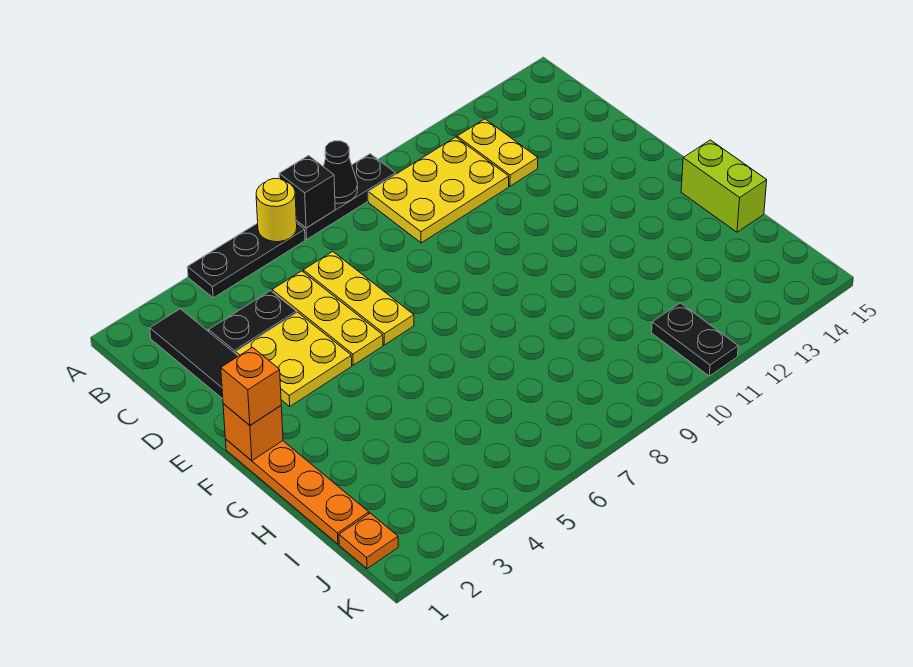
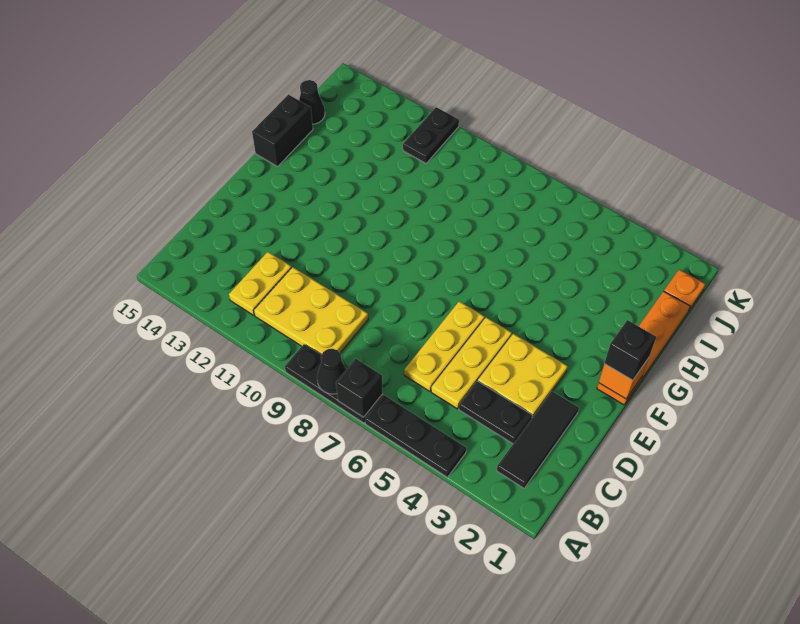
yellow 1x1 round brick [256,179,297,242] -> none
orange 1x1 brick [221,347,281,425] -> black 1x1 brick [604,320,656,380]
lime 1x2 brick [681,140,767,232] -> black 1x2 brick [252,95,313,167]
none -> black 1x1 cone [299,80,325,124]

